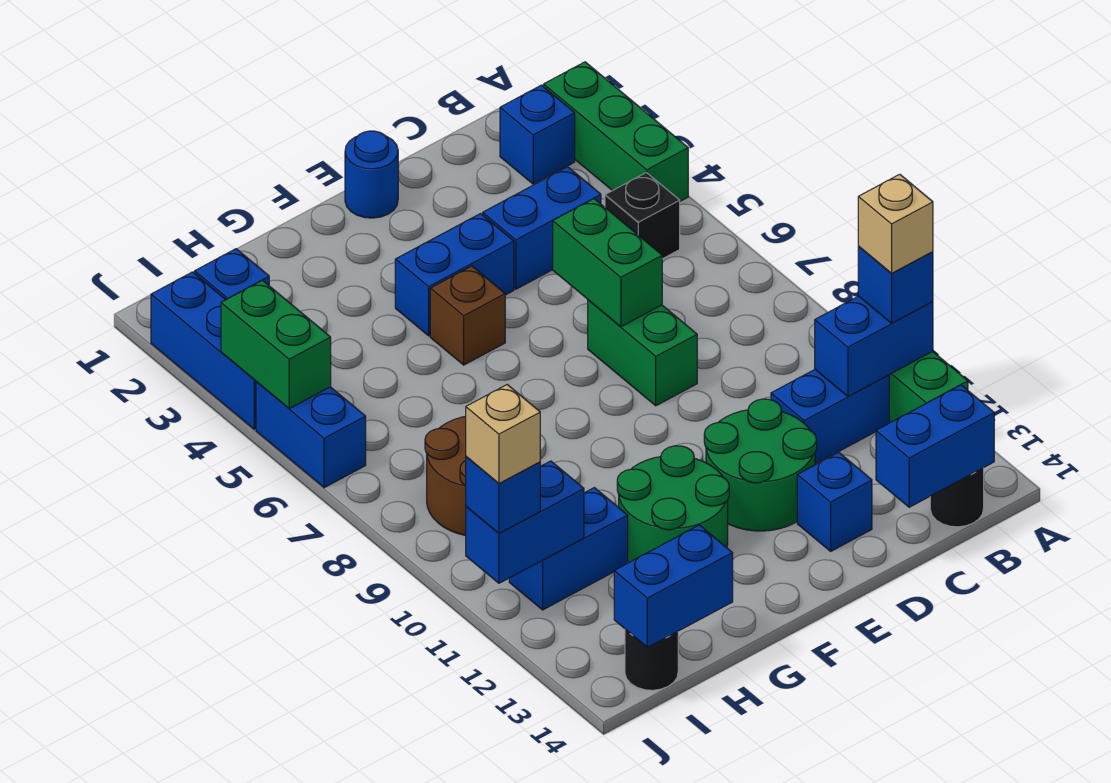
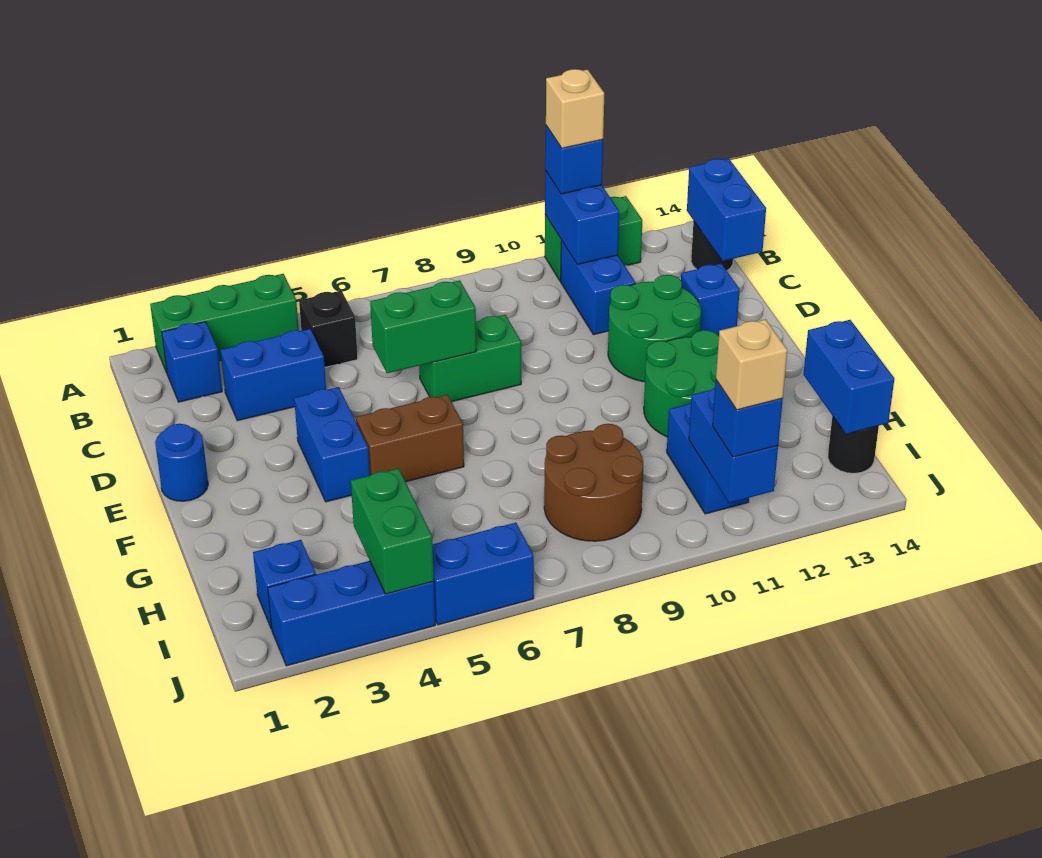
blue 1x2 brick [483,167,601,289] -> blue 1x2 brick turned to [221,329,326,421]
brown 1x1 brick [430,266,505,365] -> brown 1x2 brick [356,395,464,482]
green 1x2 brick [221,280,331,408] -> green 1x2 brick turned to [351,469,434,594]

